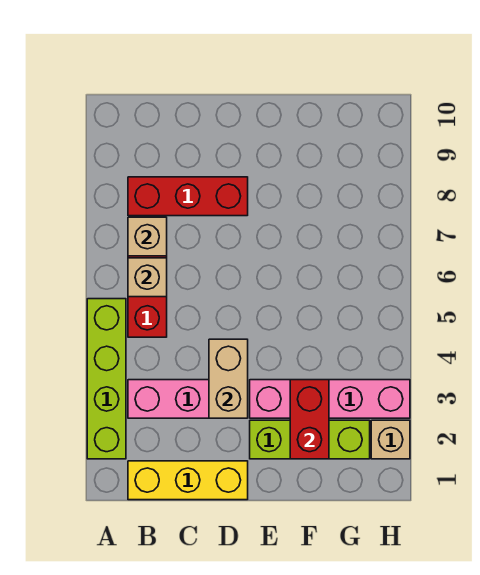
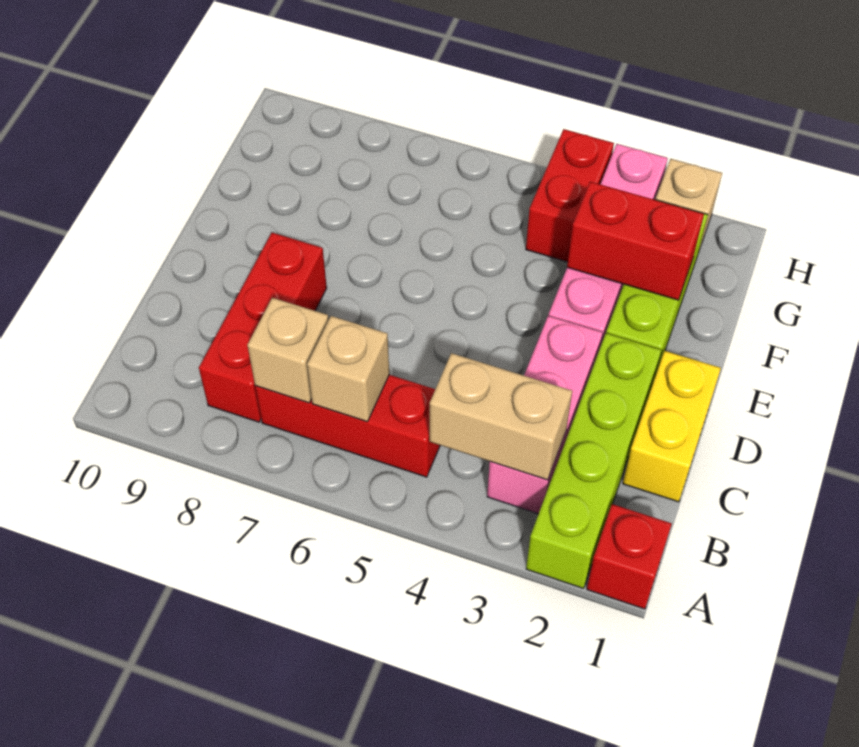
none -> red 1x1 brick [587,504,672,609]
lime 1x4 brick [87,299,126,459] -> lime 1x4 brick turned to [526,333,661,588]
yellow 1x3 brick [128,461,248,500] -> yellow 1x2 brick [623,351,721,502]
tan 1x2 brick [209,339,248,418] -> tan 1x2 brick moved to [430,353,572,480]
none -> red 1x2 brick [526,129,614,262]

